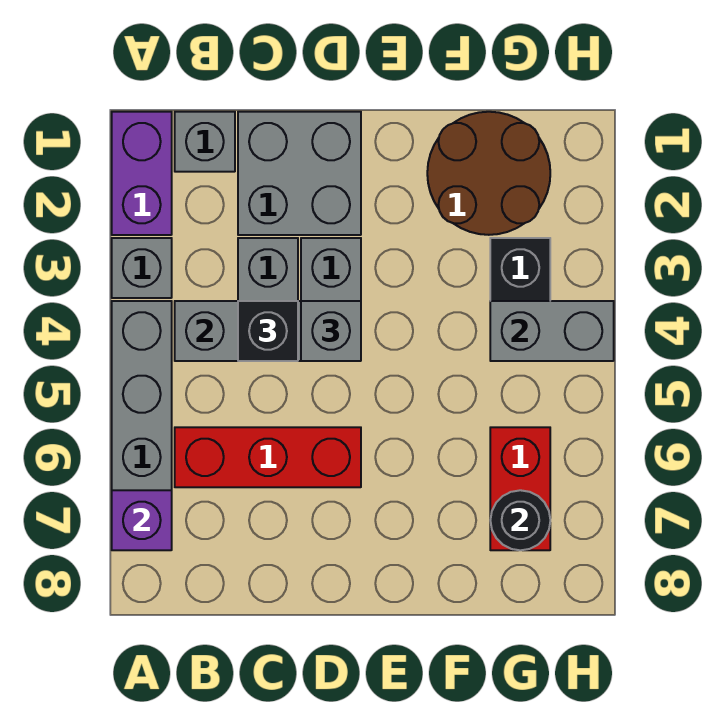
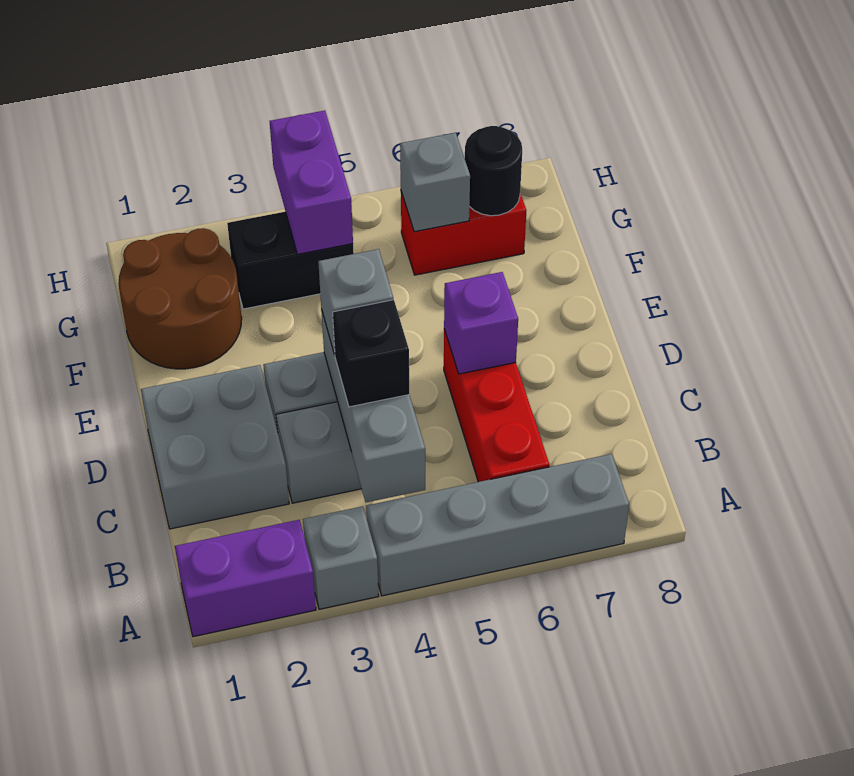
purple 1x1 brick [112,490,172,550] -> purple 1x1 brick moved to [444,272,518,374]
grey 1x1 brick [175,112,235,172] -> grey 1x1 brick moved to [400,133,470,232]
grey 1x2 brick [490,301,614,361] -> purple 1x2 brick [270,111,353,254]

